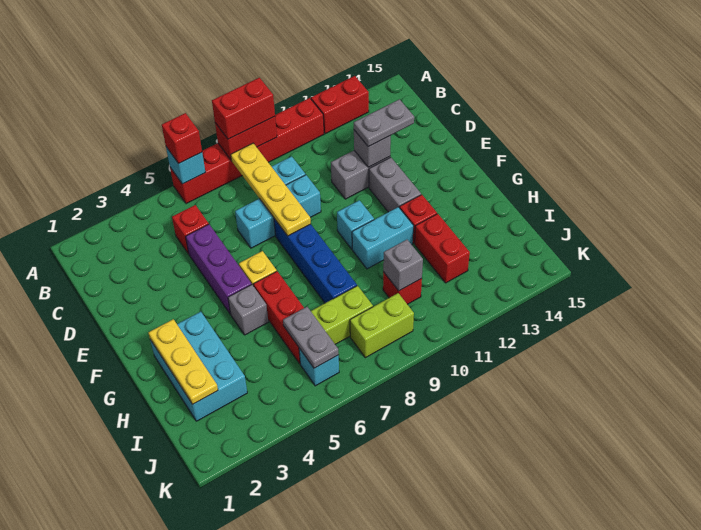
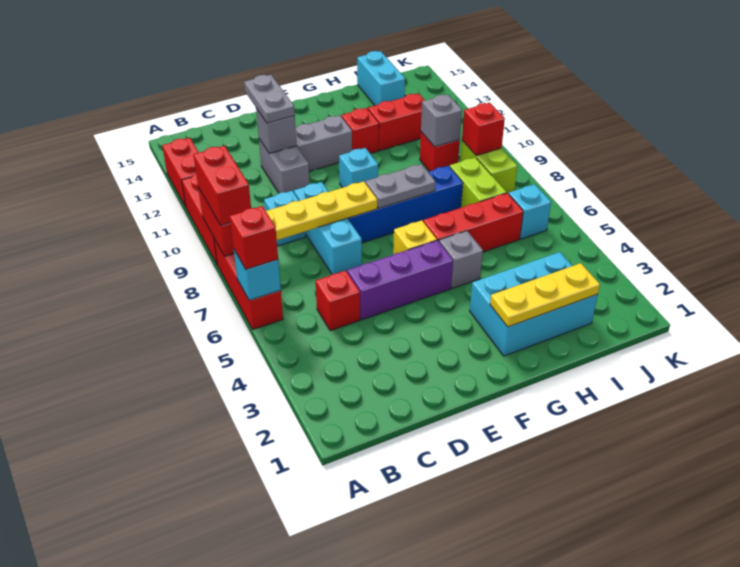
cyan 1x2 brick [352,207,414,269] -> cyan 1x2 brick moved to [357,51,405,105]
grey 1x2 plate [283,307,339,368] -> grey 1x2 plate moved to [365,164,435,208]
none -> red 1x1 brick [462,103,505,156]

